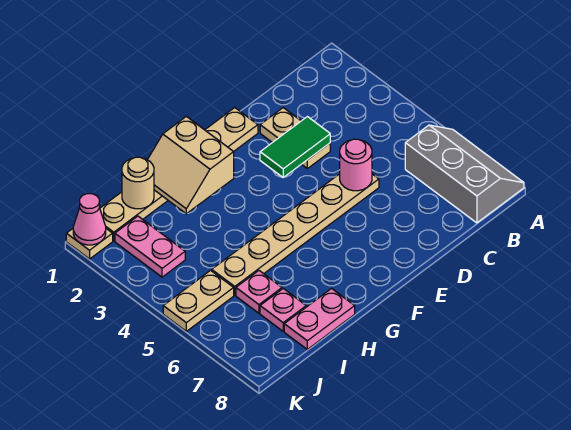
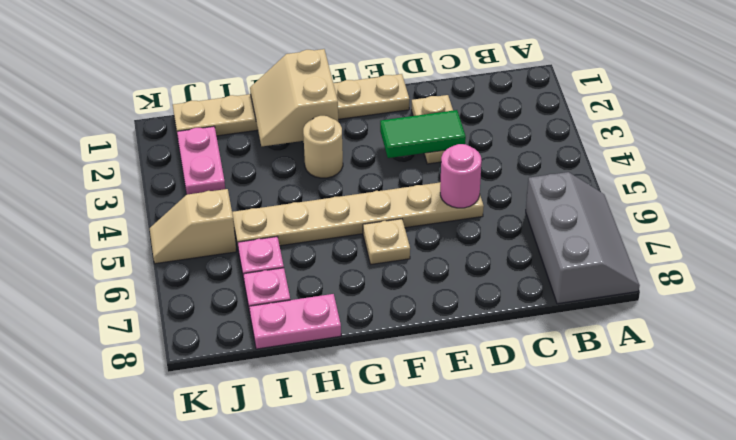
tan 1x1 round brick [122,157,154,209] -> tan 1x1 round brick moved to [303,116,343,178]
tan 1x2 plate [163,270,234,331] -> tan 1x2 slope [150,189,236,264]
tan 1x1 plate [66,229,113,259] -> tan 1x1 plate moved to [363,219,410,264]
pink 1x1 cone [73,194,106,245] -> none

